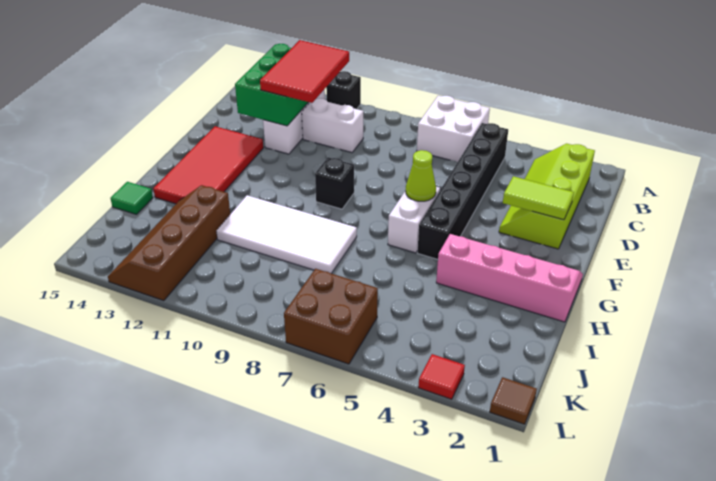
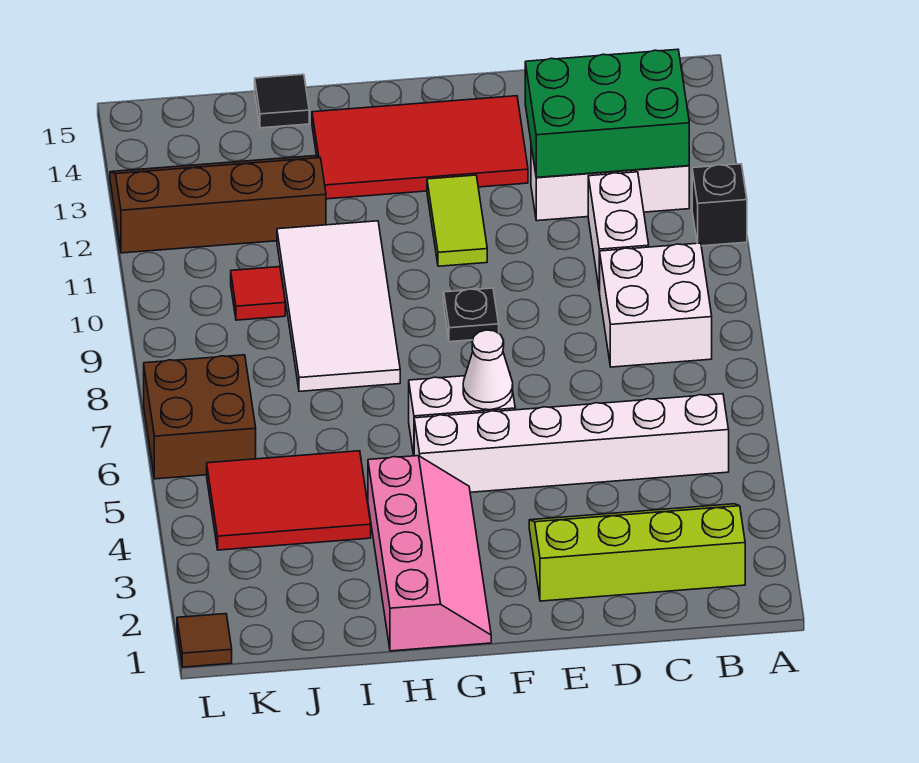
white 2x2 brick [417,96,490,162] -> white 2x2 brick moved to [600,243,712,367]
black 1x6 brick [417,123,508,259] -> white 1x6 brick [414,394,729,492]
red 2x3 tile [260,40,349,103] -> red 2x3 tile moved to [207,451,371,550]
lime 1x2 tile [503,176,574,220] -> lime 1x2 tile moved to [427,175,487,266]
lime 1x1 cone [406,150,436,201] -> white 1x1 cone [463,330,513,410]
black 1x1 brick [315,157,354,209] -> black 1x1 plate [444,288,499,342]
green 1x1 tile [110,182,153,214] -> black 1x1 tile [255,74,309,128]
red 1x1 tile [418,354,465,399] -> red 1x1 tile moved to [231,267,285,320]

